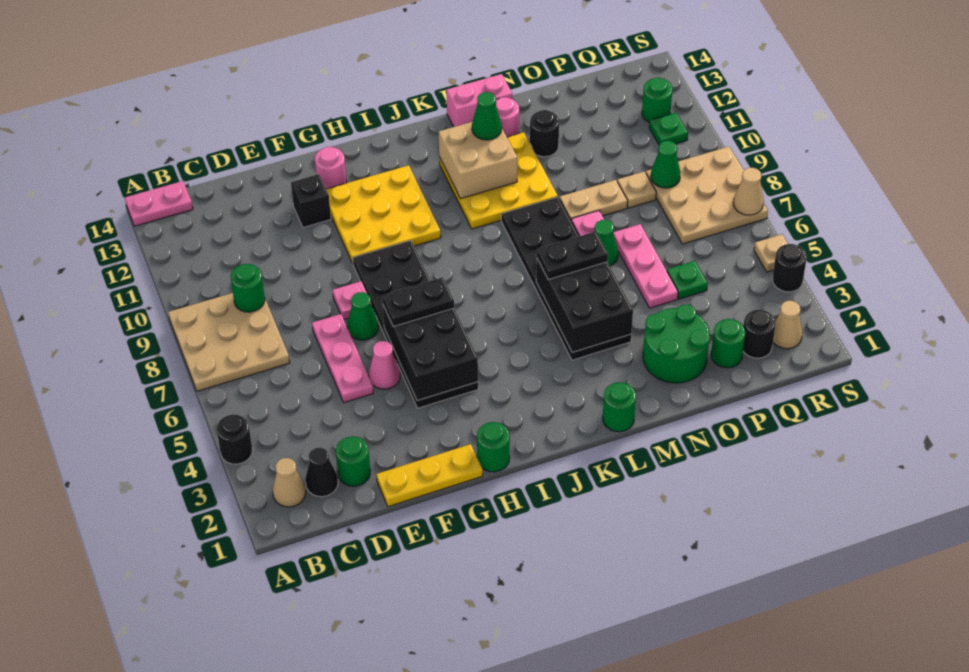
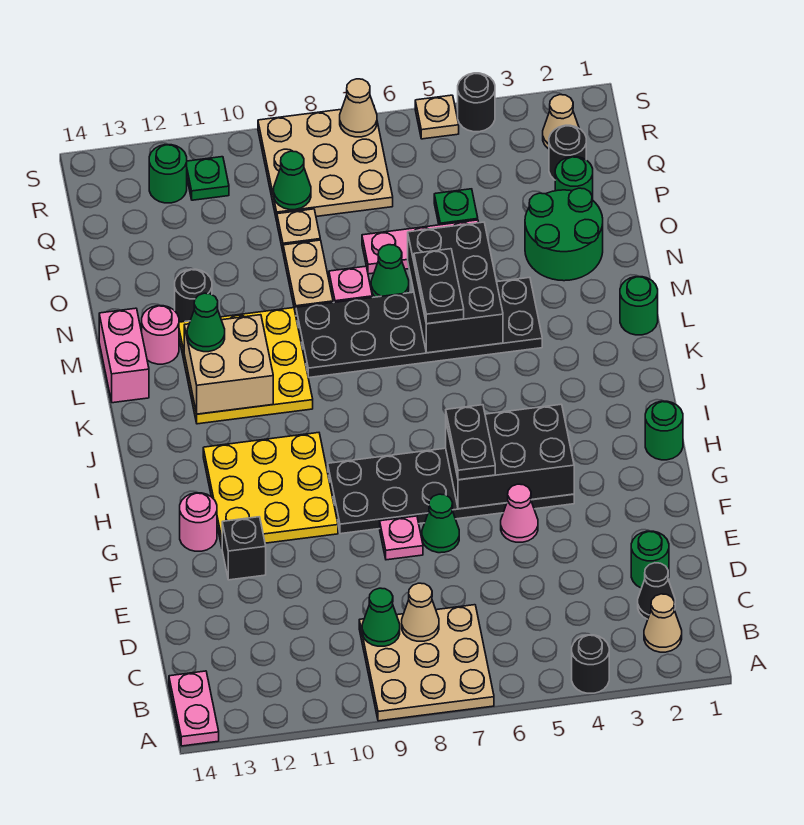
none -> tan 1x1 cone [402,583,439,641]
green 1x1 round brick [231,264,265,312] -> green 1x1 cone [362,588,400,646]
yellow 1x3 plate [376,444,483,507] -> none
pink 1x3 plate [312,314,373,402] -> none
black 2x3 brick [536,259,633,352] -> black 2x3 brick turned to [408,222,503,353]

